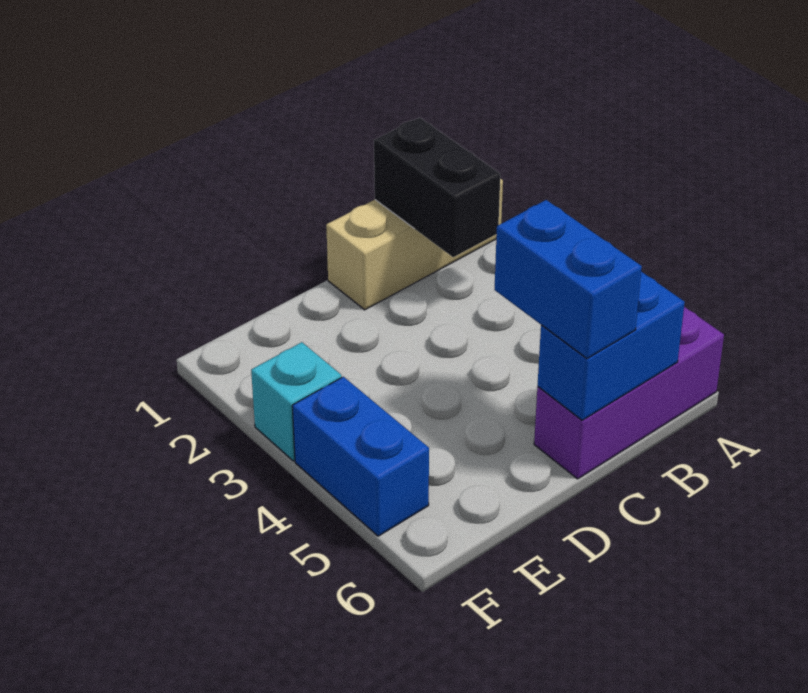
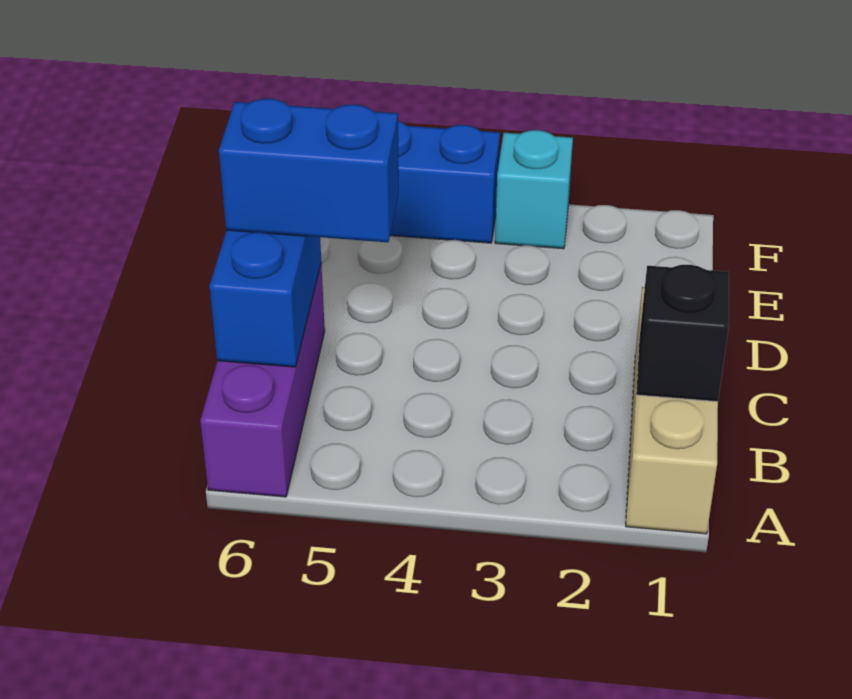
black 1x2 brick [374,118,500,257] -> black 1x1 brick [636,265,729,402]

